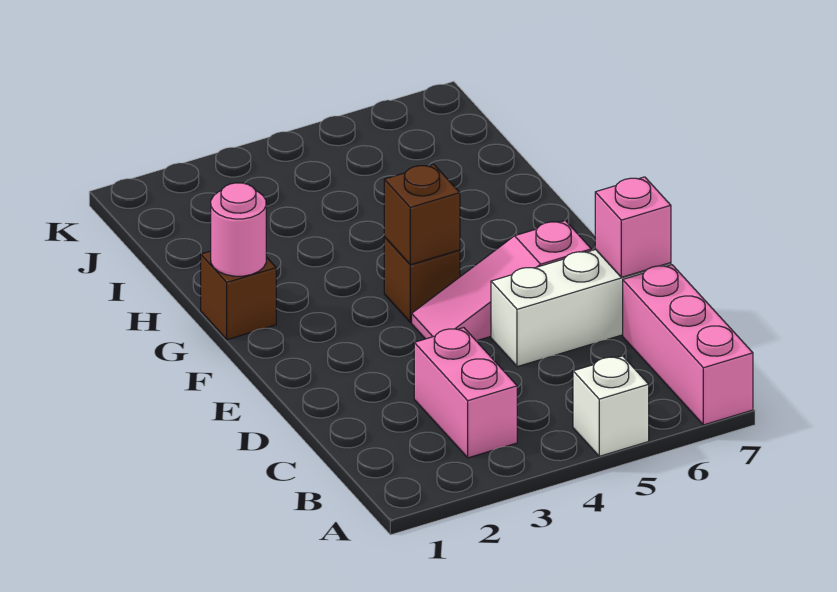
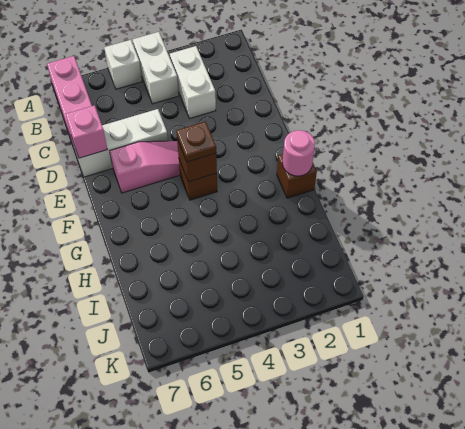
none -> white 1x2 brick [133,32,179,104]
pink 1x2 brick [414,328,517,458] -> white 1x2 brick [170,46,216,119]
none -> brown 1x1 plate [176,122,216,162]

